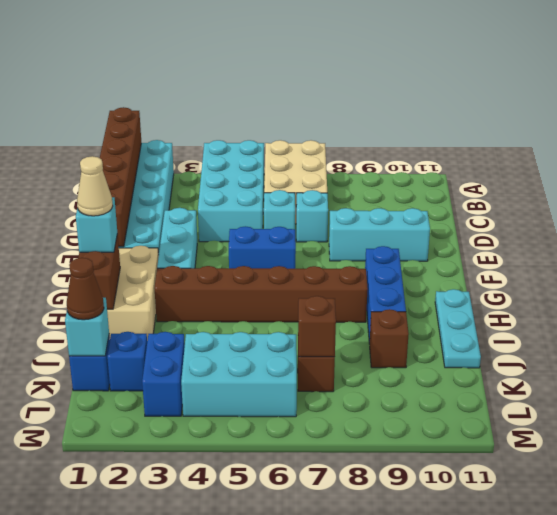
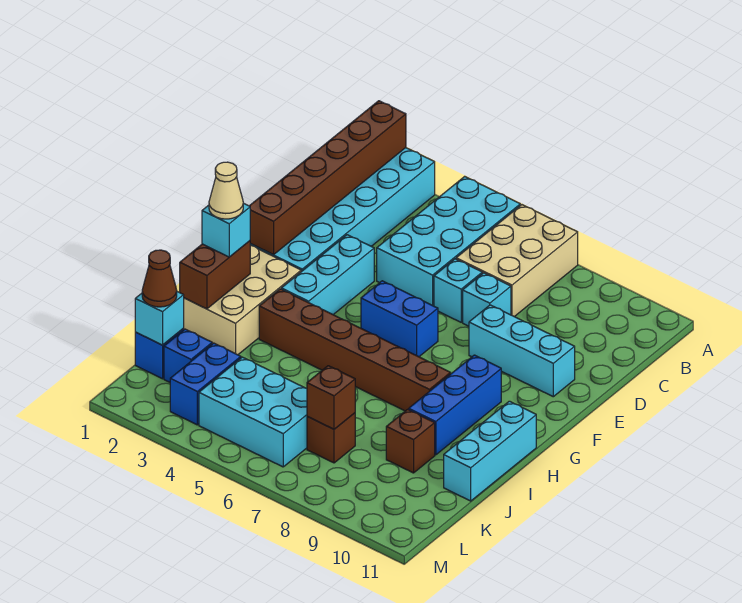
cyan 1x3 plate [435,289,481,368] -> cyan 1x3 brick [444,401,536,501]

